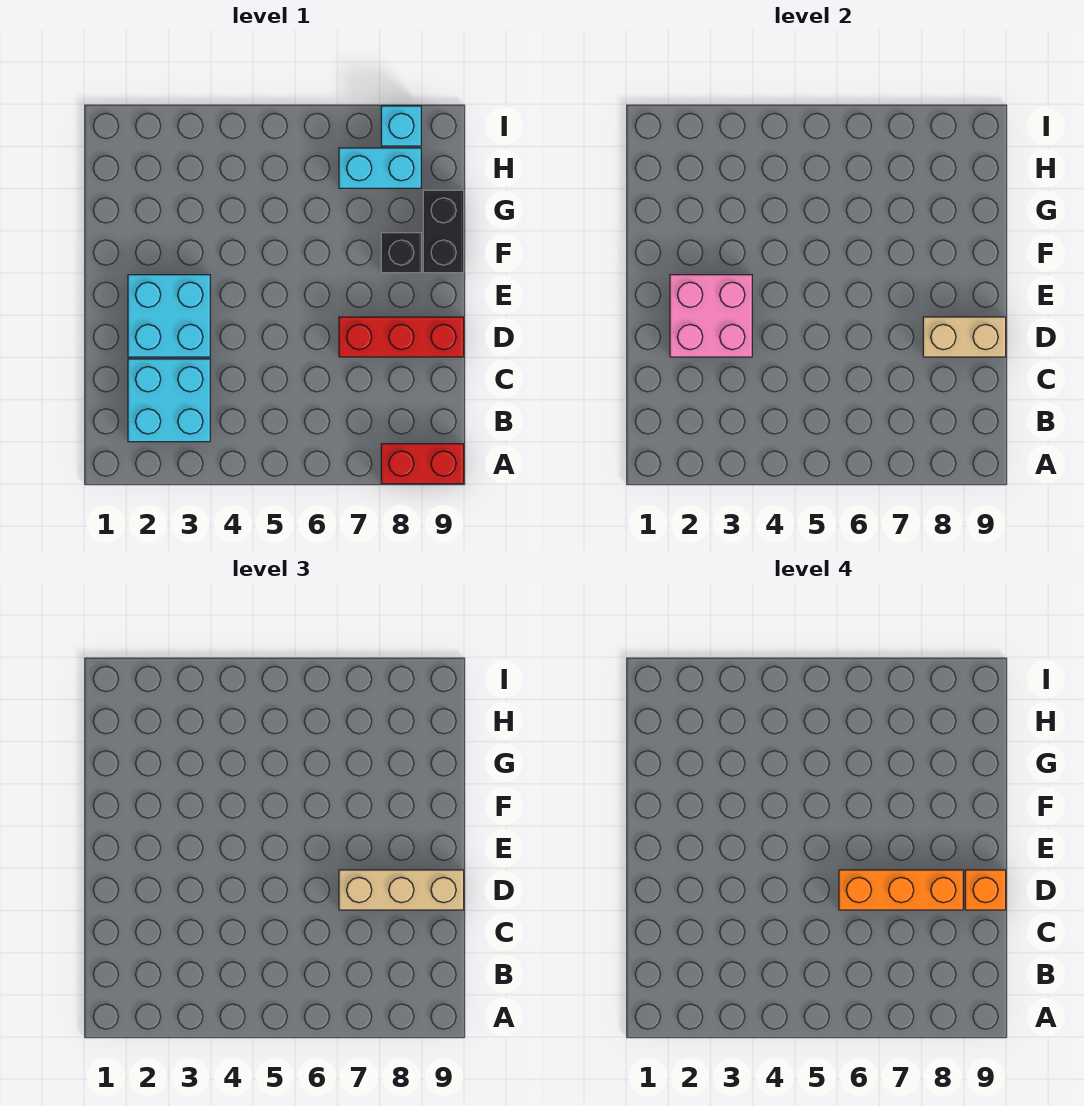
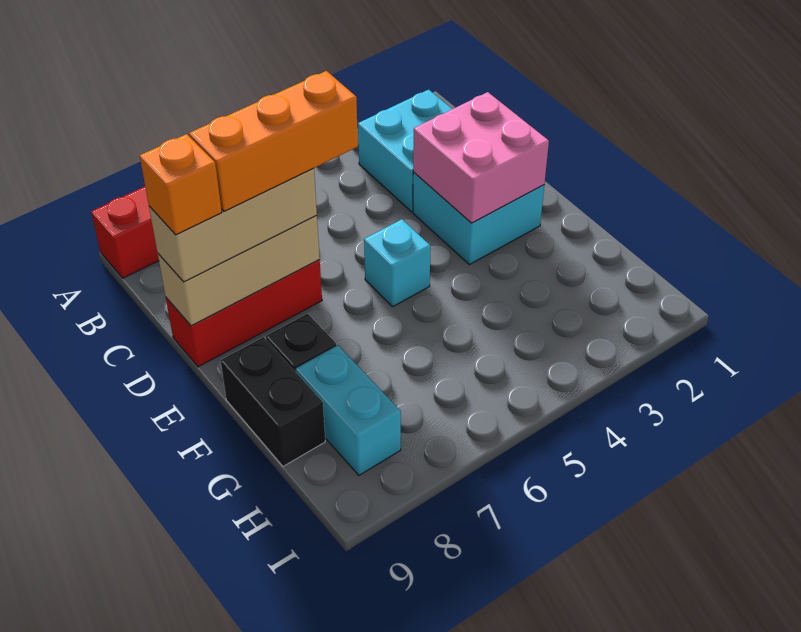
tan 1x2 brick [923,317,1006,357] -> tan 1x3 brick [158,216,320,326]
cyan 1x2 brick [339,148,421,188] -> cyan 1x2 brick turned to [296,345,401,475]
cyan 1x1 brick [381,106,421,146] -> cyan 1x1 brick moved to [364,219,431,306]

